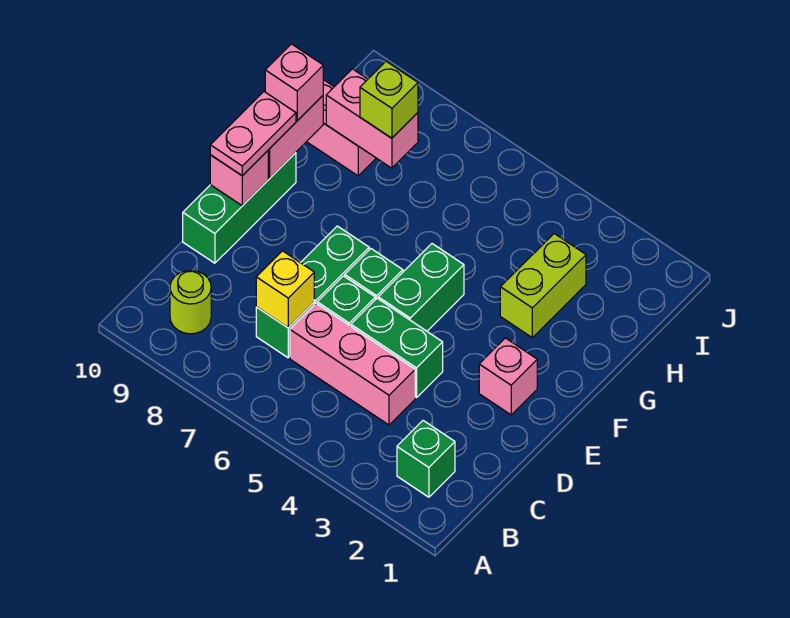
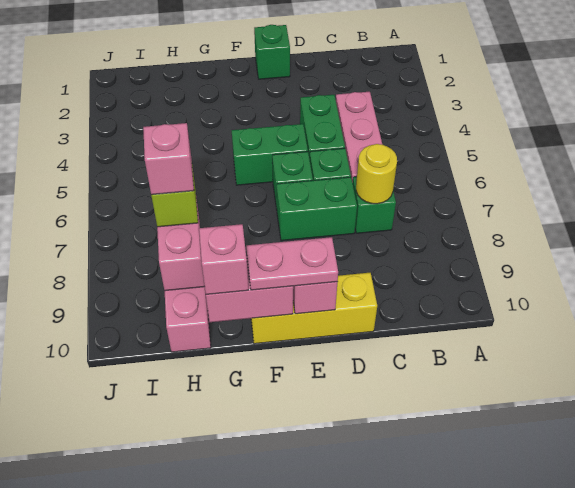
green 1x1 brick [397,421,455,497] -> green 1x1 brick moved to [254,25,290,79]
lime 1x1 round brick [170,270,211,334] -> none
yellow 1x1 brick [256,251,314,328] -> yellow 1x1 round brick [356,144,397,204]
green 1x3 brick [183,153,296,263] -> yellow 1x3 brick [251,273,377,344]
pink 1x1 brick [479,338,537,415] -> pink 1x1 brick moved to [143,123,194,195]
lime 1x2 brick [500,234,586,338] -> none

